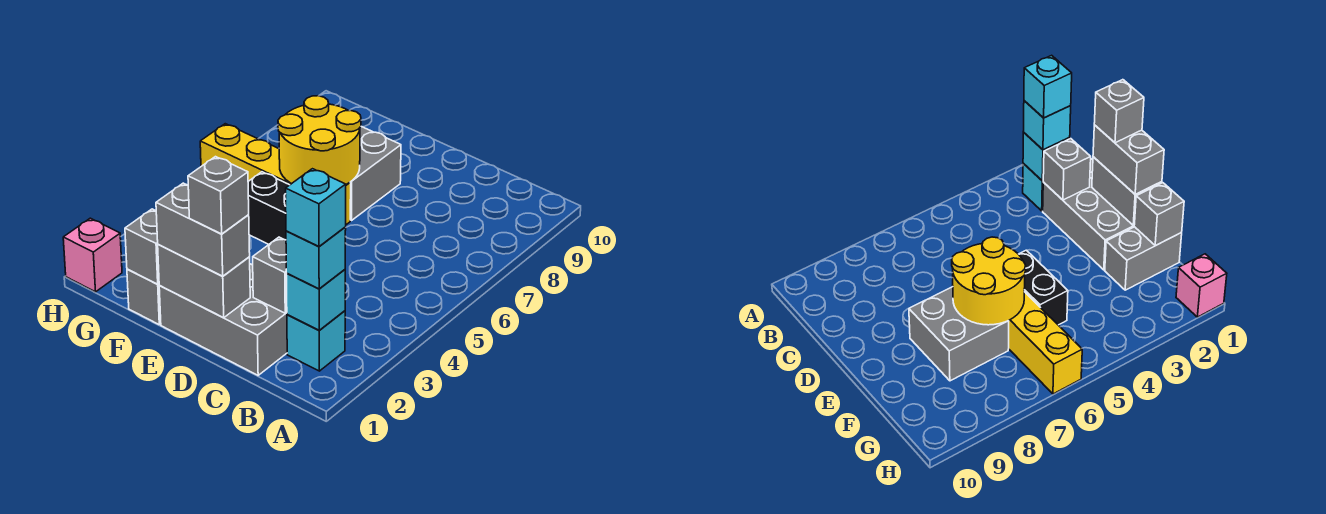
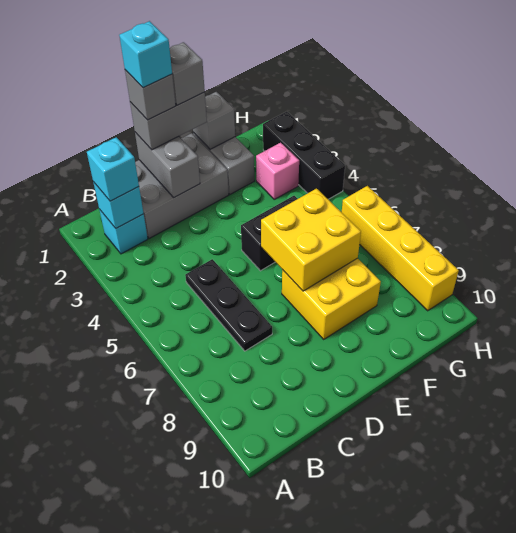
cyan 1x1 brick [286,169,346,246] -> cyan 1x1 brick moved to [119,21,172,88]
grey 1x1 brick [253,237,287,313] -> grey 1x1 brick moved to [170,42,205,105]
none -> black 1x3 plate [185,259,272,351]
grey 1x2 brick [158,245,250,318] -> grey 1x2 brick turned to [135,132,200,197]
yellow 1x4 brick [200,124,351,225] -> yellow 1x4 brick turned to [342,186,459,311]
yellow 2x2 round brick [278,96,361,184] -> yellow 2x2 brick [261,189,361,291]
grey 2x2 brick [350,127,401,220] -> yellow 2x2 brick [282,258,381,339]
pink 1x1 brick [63,218,122,292] -> pink 1x1 brick moved to [256,143,299,199]
none -> black 1x3 brick [263,112,345,199]

